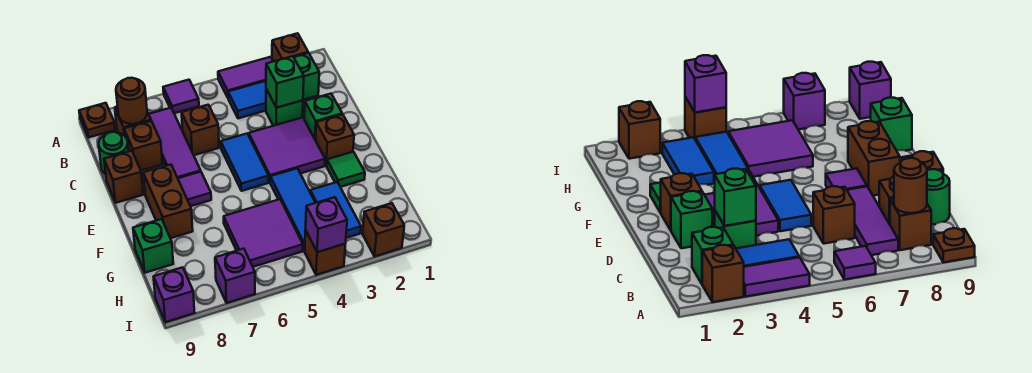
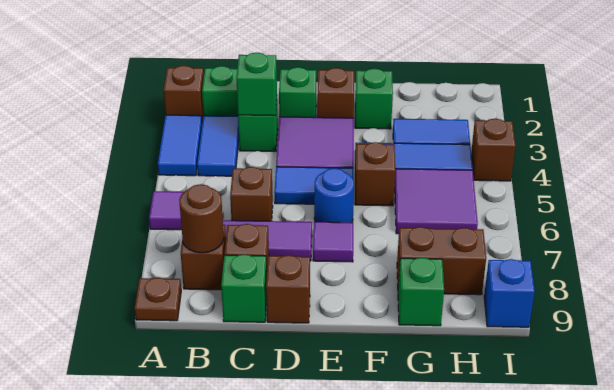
purple 1x2 tile [218,57,273,97] -> blue 1x2 tile [158,115,202,176]
green 1x1 round brick [99,132,129,174] -> green 1x1 brick [221,254,267,322]
none -> blue 1x1 round brick [314,168,354,223]
brown 1x2 brick [143,165,193,238] -> brown 1x2 brick moved to [397,227,486,295]
green 1x1 tile [327,152,365,187] -> green 1x1 brick [355,69,393,129]
brown 1x1 brick [363,203,404,257] -> brown 1x1 brick moved to [355,142,395,206]
purple 1x1 brick [306,197,347,252] -> none
purple 1x1 brick [215,249,255,303] -> none
purple 1x1 brick [154,267,194,322] -> blue 1x1 brick [484,259,535,327]

